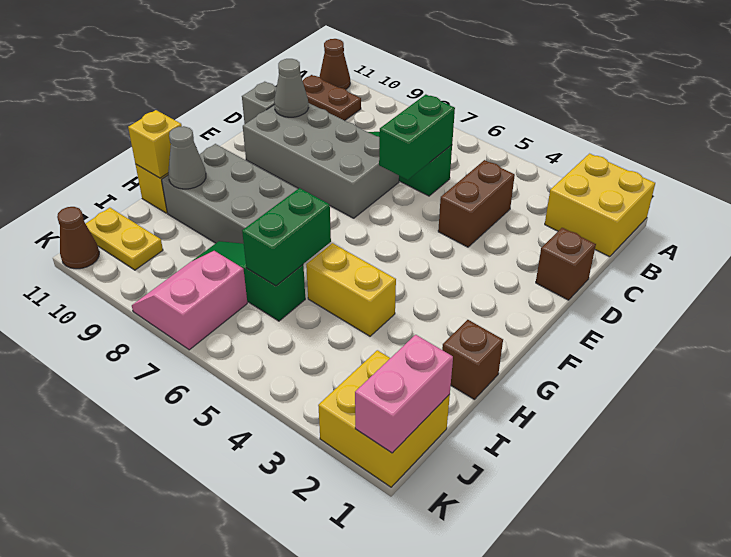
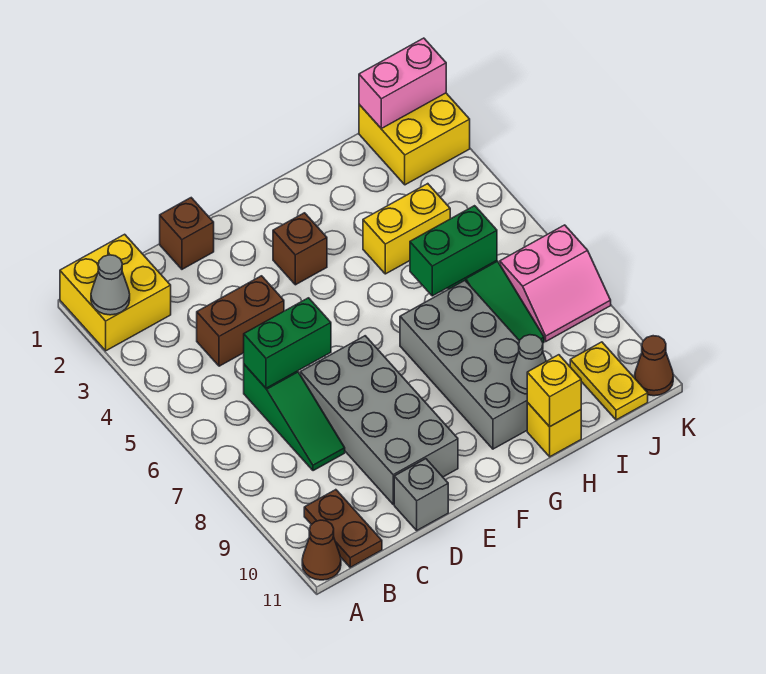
grey 1x1 cone [274,59,308,117] -> grey 1x1 cone moved to [91,255,130,315]
brown 1x1 brick [442,320,503,399] -> brown 1x1 brick moved to [273,213,327,285]
yellow 1x2 brick [306,243,396,336] -> yellow 1x2 brick turned to [363,184,450,274]

